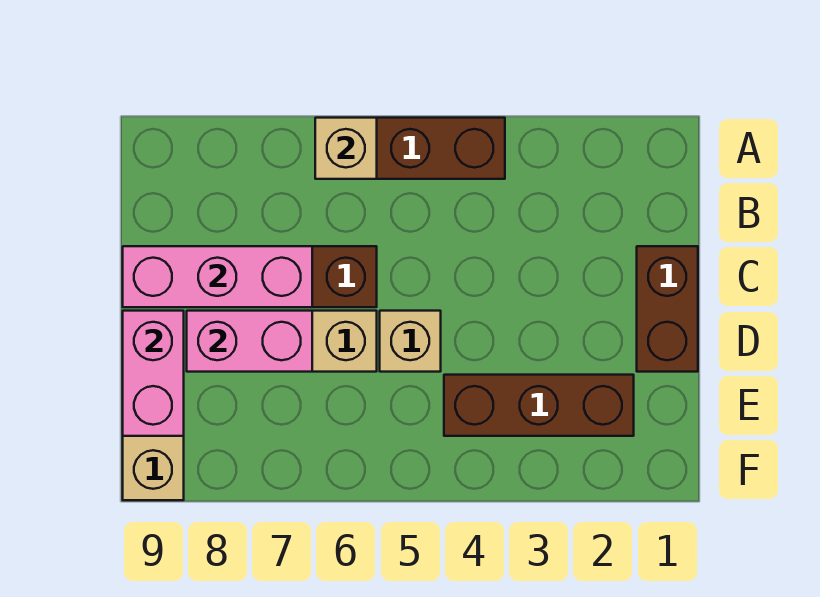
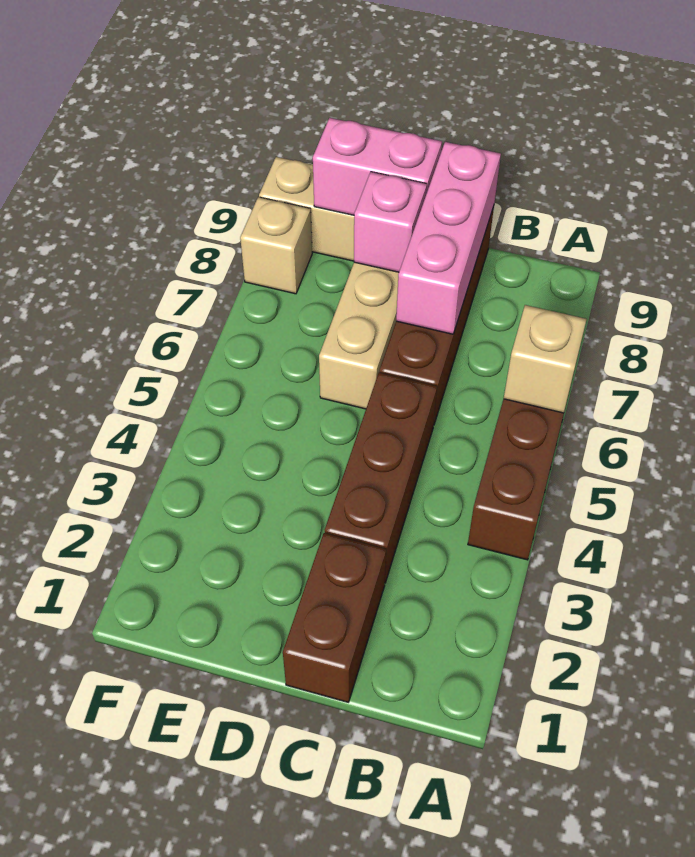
brown 1x2 brick [637,246,698,372] -> brown 1x2 brick turned to [283,533,386,702]
tan 1x1 brick [380,311,441,372] -> tan 1x1 brick moved to [240,197,312,294]
pink 1x2 brick [187,311,312,372] -> pink 1x1 brick [354,172,427,272]
brown 1x3 brick [444,375,634,436] -> brown 1x3 brick moved to [325,372,437,583]

